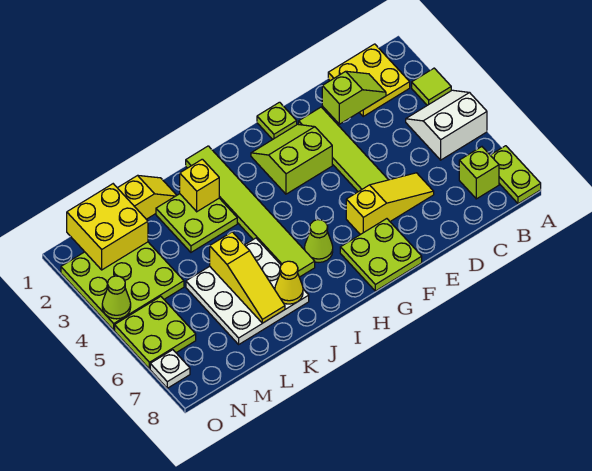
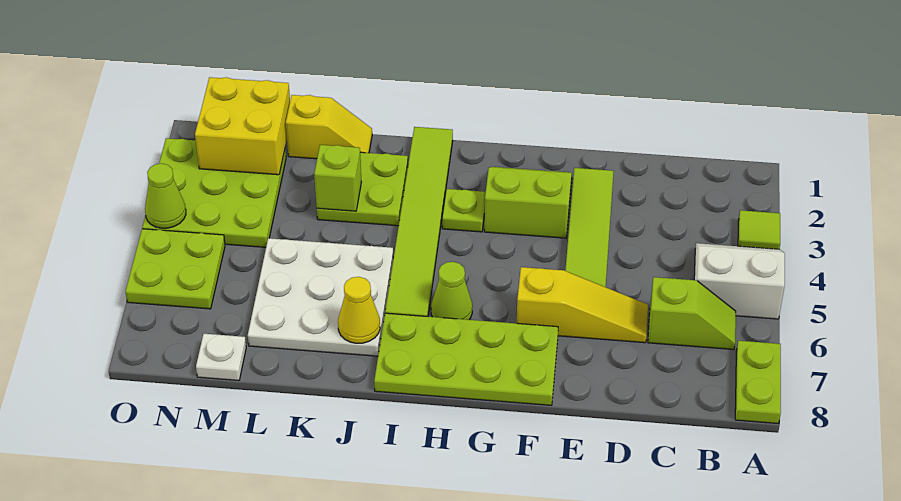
yellow 2x2 plate [328,44,410,116] -> none
lime 1x1 brick [459,147,499,199] -> lime 1x1 brick moved to [314,145,361,211]
lime 1x2 slope [322,71,386,124] -> lime 1x2 slope moved to [648,277,736,350]
lime 1x1 plate [257,102,297,140] -> lime 1x1 plate moved to [442,189,486,232]
lime 2x2 plate [340,219,422,291] -> lime 2x4 plate [374,313,558,405]
yellow 1x1 brick [180,159,219,212] -> none
yellow 1x3 slope [210,232,285,323] -> none
white 1x1 plate [150,350,190,388] -> white 1x1 plate moved to [196,334,246,380]

